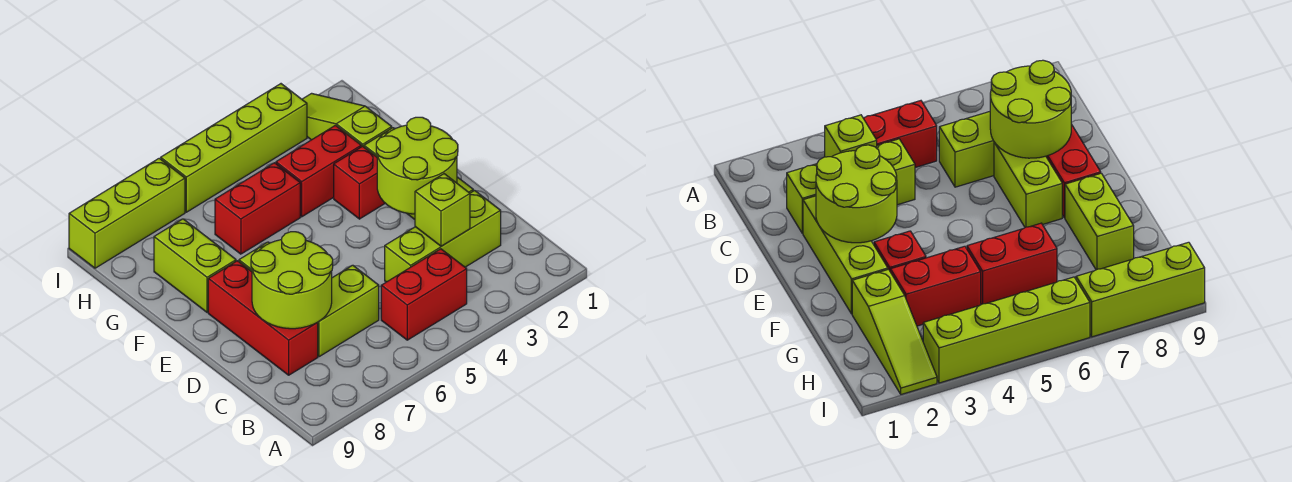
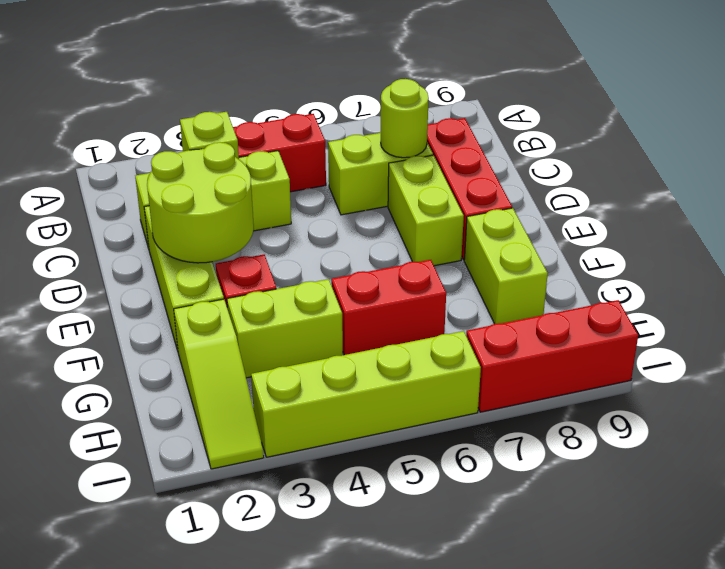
lime 2x2 round brick [251,232,333,329] -> lime 1x1 round brick [380,79,429,158]
red 1x2 brick [276,125,361,217] -> lime 1x2 brick [227,279,343,378]
lime 1x3 brick [69,158,185,268] -> red 1x3 brick [466,300,638,412]

